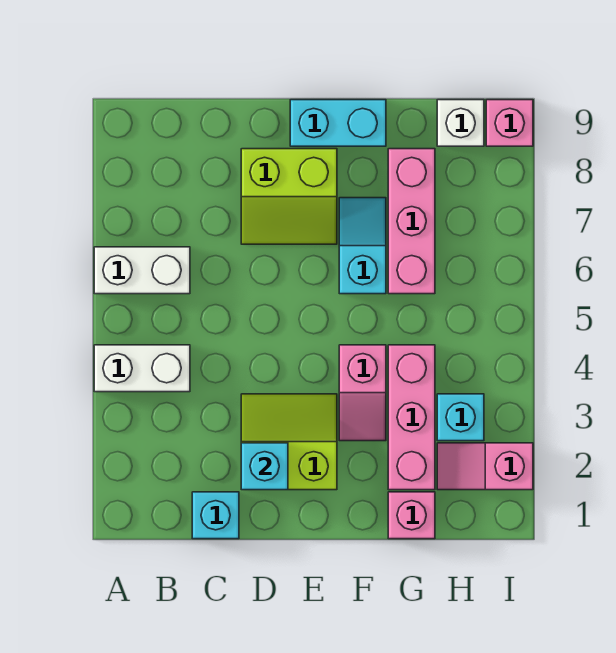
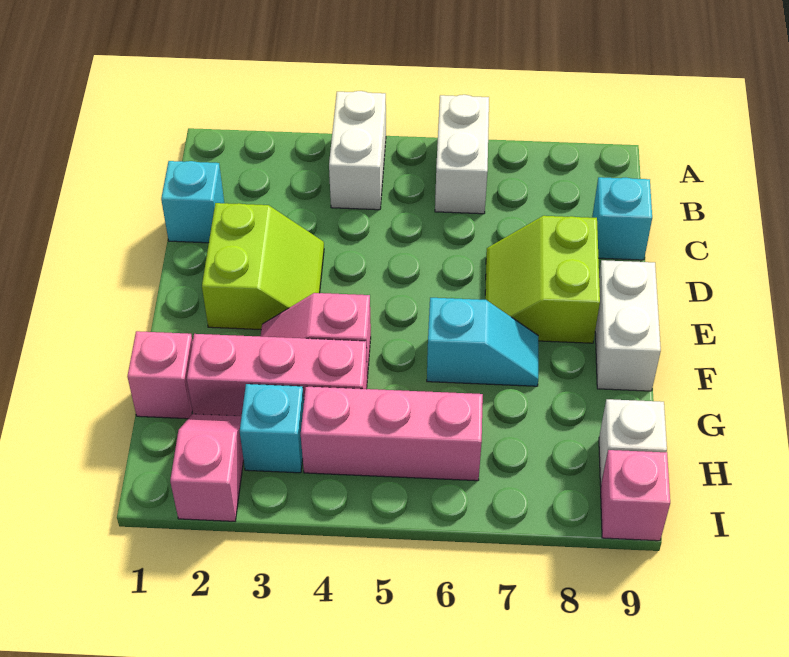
cyan 1x1 brick [241,443,288,490] -> cyan 1x1 brick moved to [592,177,652,260]
cyan 1x2 brick [290,100,386,146] -> white 1x2 brick [595,260,661,391]
pink 1x3 brick [388,149,435,294] -> pink 1x3 brick moved to [301,386,483,481]

